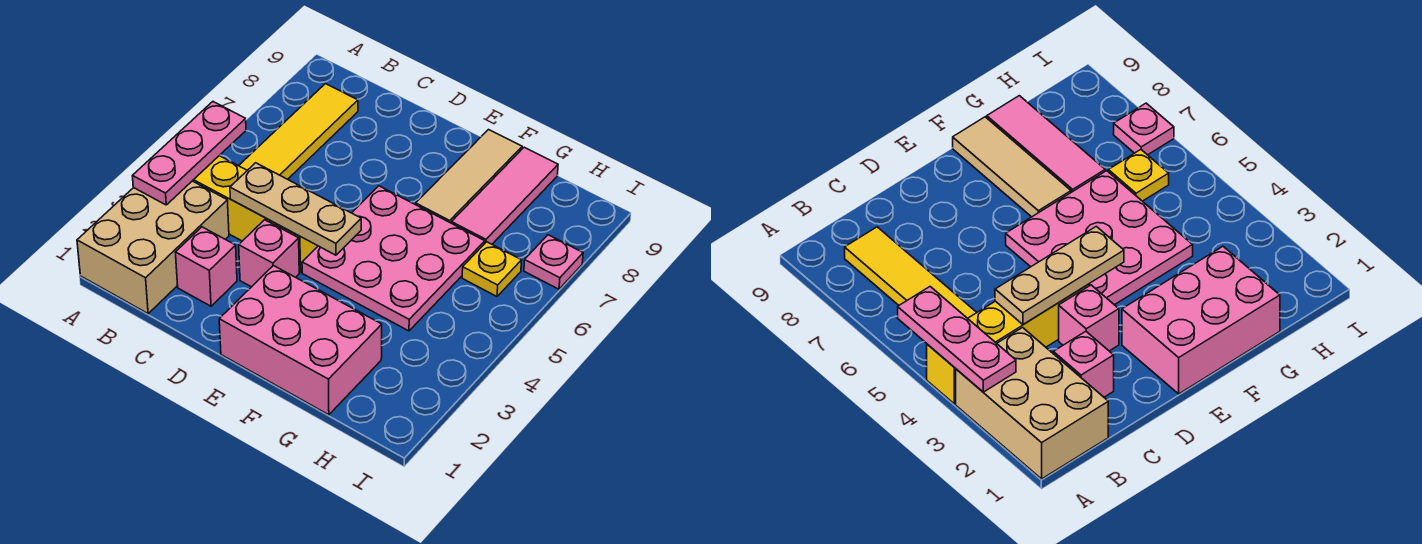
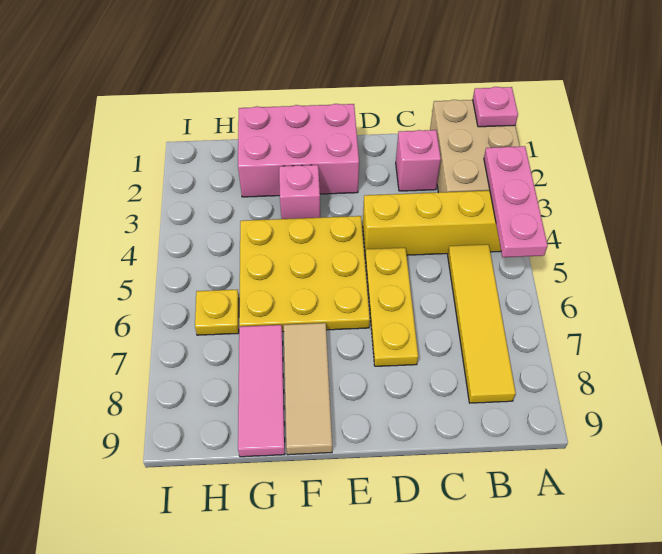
tan 1x3 plate [230,163,361,255] -> none
pink 1x1 brick [239,220,299,287] -> pink 1x1 brick moved to [279,165,320,219]
none -> yellow 1x3 plate [365,248,418,366]
pink 3x3 plate [302,186,485,331] -> yellow 3x3 plate [239,216,370,332]
pink 1x1 plate [524,235,583,289] -> pink 1x1 plate moved to [473,87,518,127]

